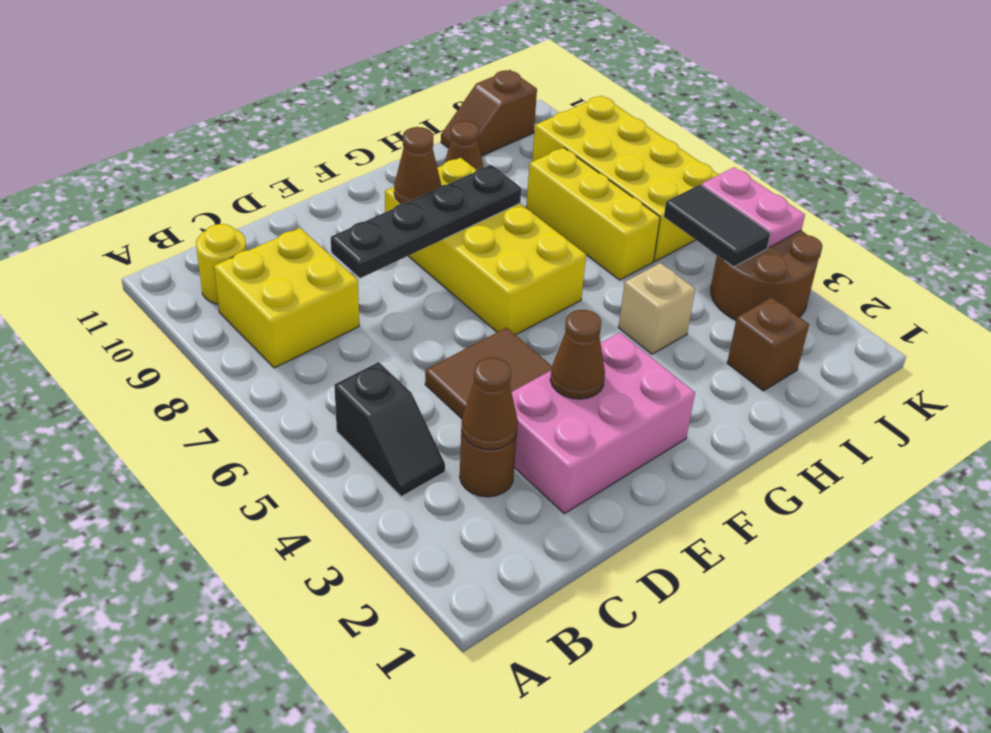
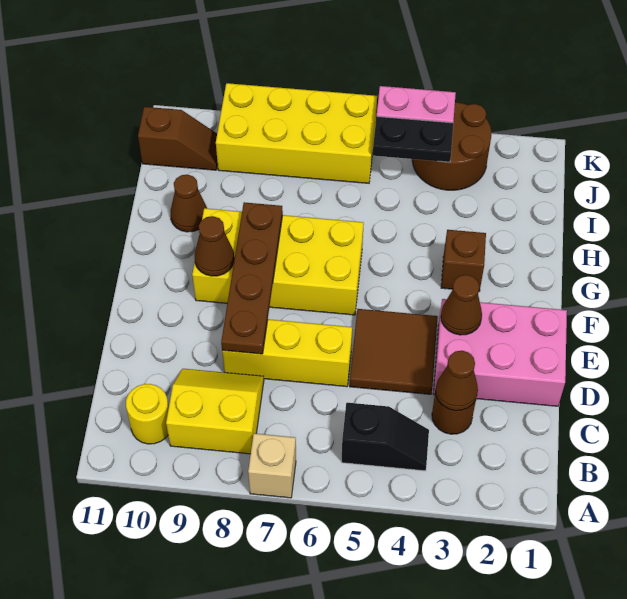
yellow 2x2 brick [214,228,359,368] -> yellow 2x2 slope [166,369,264,454]
pink 2x3 brick [512,333,695,514] -> pink 2x3 brick turned to [434,299,567,406]
black 1x4 plate [331,165,521,278] -> brown 1x4 plate [221,202,283,354]
tan 1x1 brick [618,263,695,354] -> tan 1x1 brick moved to [248,433,296,498]
brown 1x1 brick [727,297,809,391] -> brown 1x1 brick moved to [441,230,486,291]
yellow 1x3 brick [526,148,660,280] -> yellow 1x3 brick moved to [222,319,352,387]
brown 1x2 slope [441,70,537,156] -> brown 1x2 slope turned to [138,107,218,170]
black 1x2 tile [664,185,771,267] -> black 1x2 plate [373,116,453,162]

